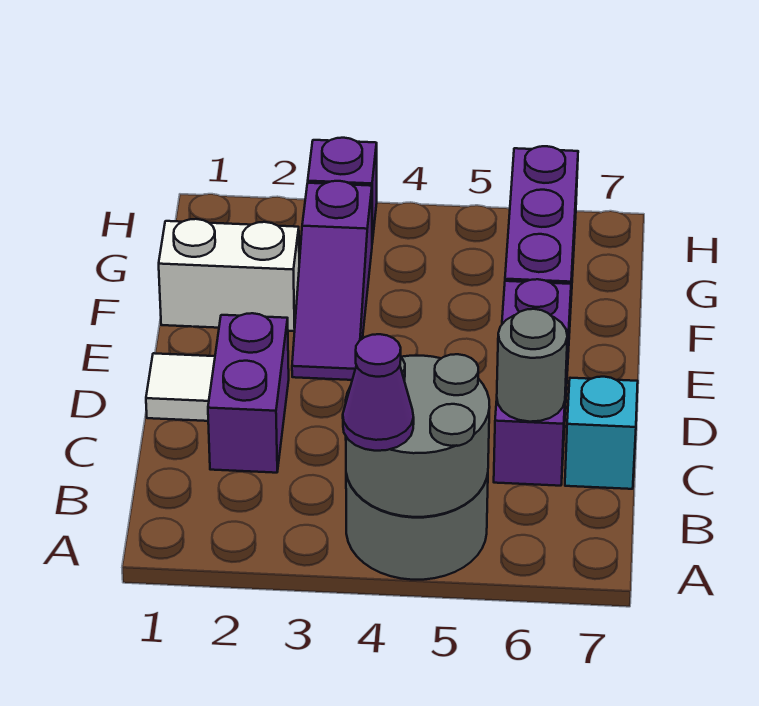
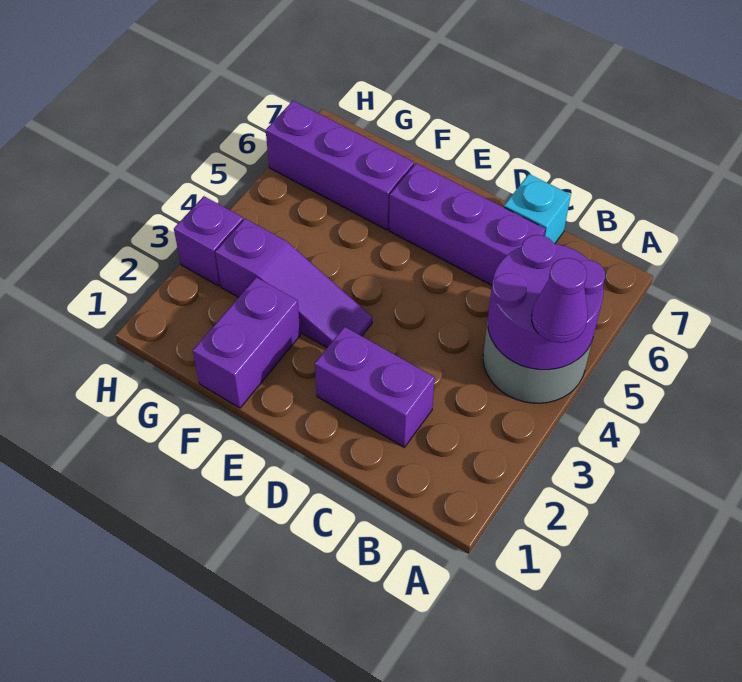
grey 2x2 round brick [346,354,490,517] -> purple 2x2 round brick [488,235,605,370]
grey 1x1 round brick [497,309,567,422] -> none
white 1x1 tile [146,353,215,421] -> none
white 1x2 brick [159,219,299,331] -> purple 1x2 brick [193,277,300,408]

